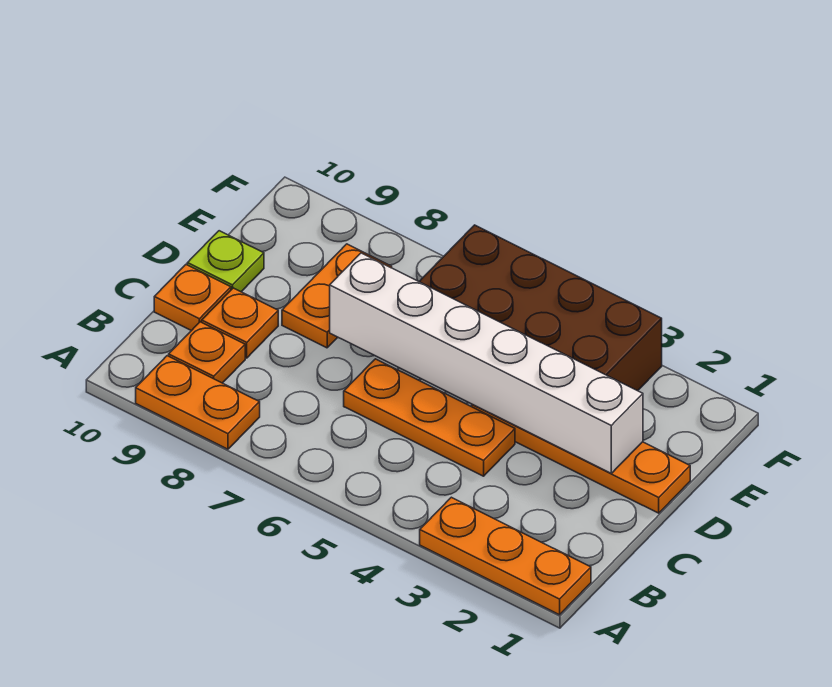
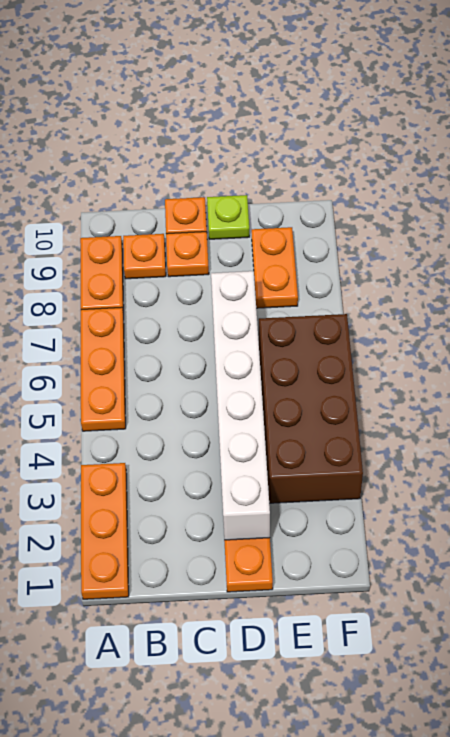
orange 1x3 plate [344,359,515,476] -> orange 1x3 plate moved to [81,307,126,431]
orange 1x2 plate [282,244,392,348] -> orange 1x2 plate turned to [252,227,298,308]

